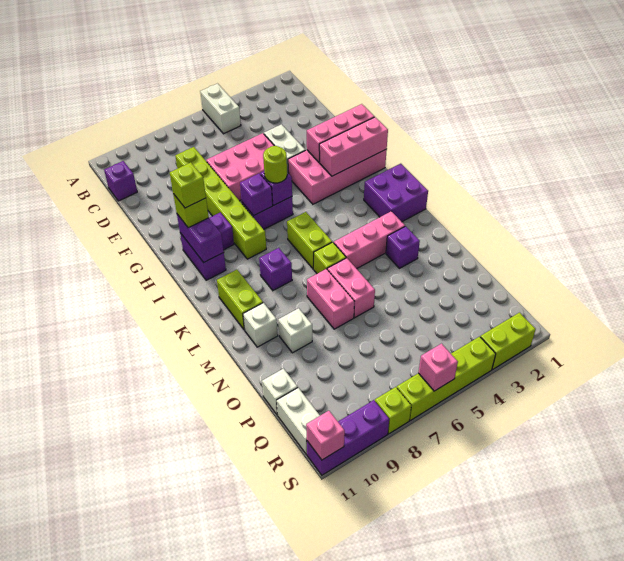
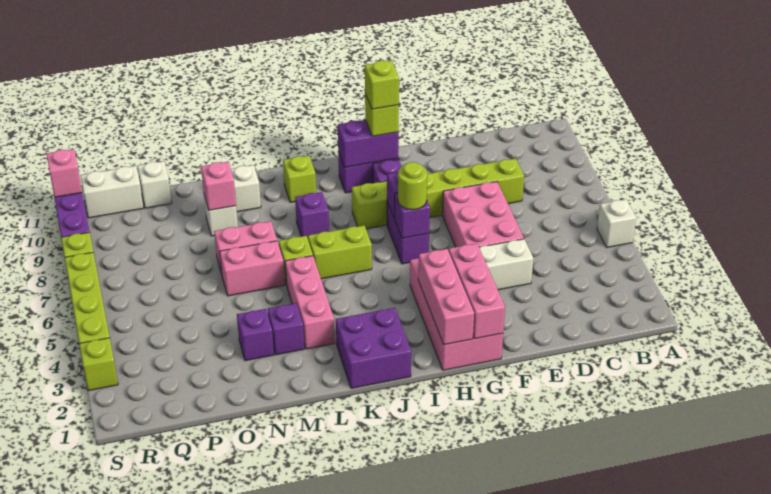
white 1x2 brick [200,84,241,134] -> white 1x1 brick [597,199,636,247]
purple 1x1 brick [104,161,137,201] -> purple 1x1 brick moved to [237,309,274,361]
lime 1x2 brick [217,270,263,330] -> lime 1x1 brick [283,156,316,202]
lime 1x2 brick [480,313,536,369] -> lime 1x1 brick [79,338,118,391]
pink 1x1 brick [418,344,458,391] -> pink 1x1 brick moved to [201,162,236,210]

